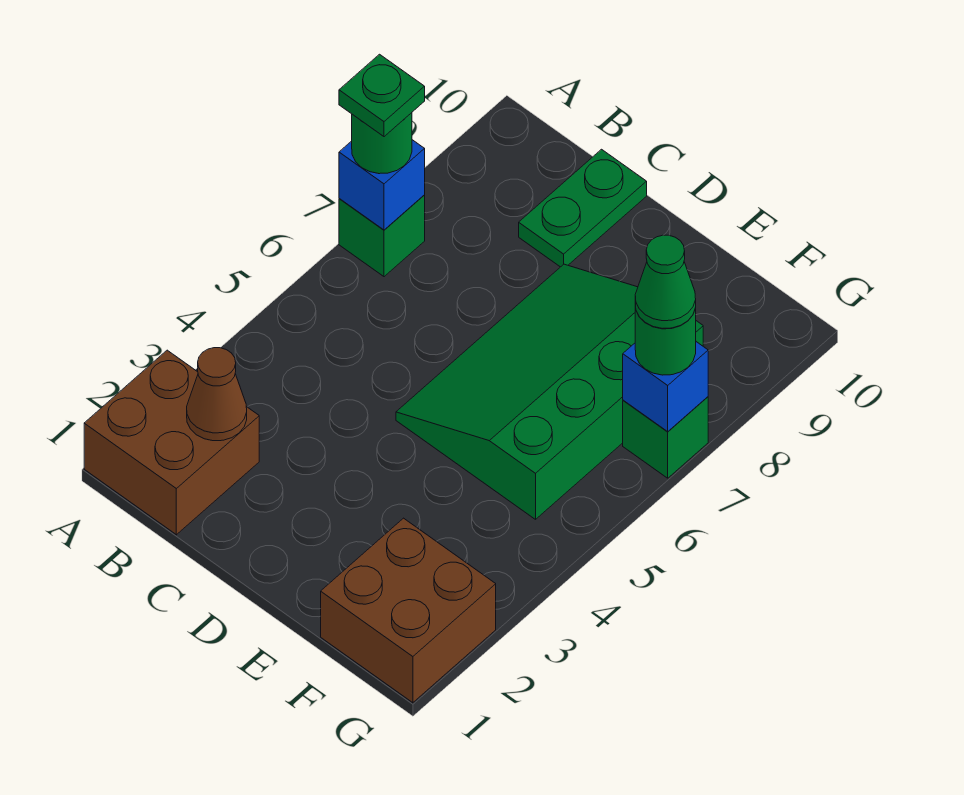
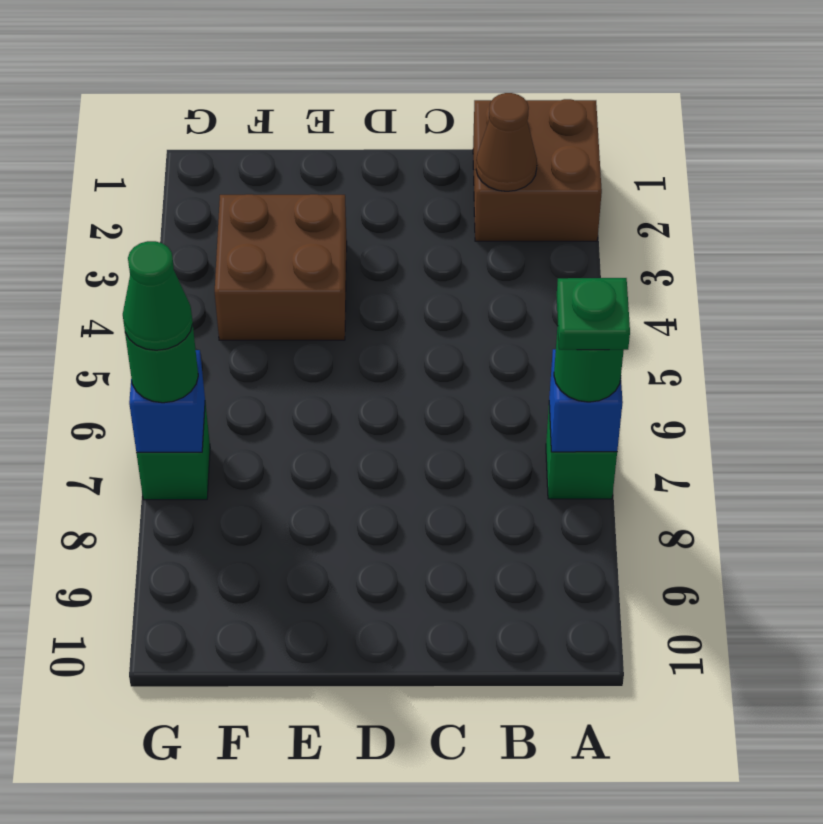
green 1x2 plate [519,149,647,267] -> none
green 3x4 slope [396,264,703,519] -> none
brown 2x2 brick [321,518,496,703] -> brown 2x2 brick moved to [215,194,347,340]

